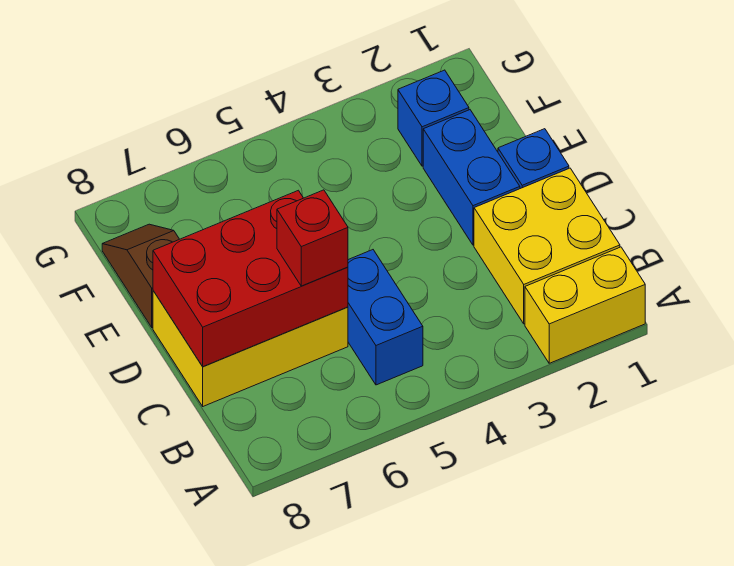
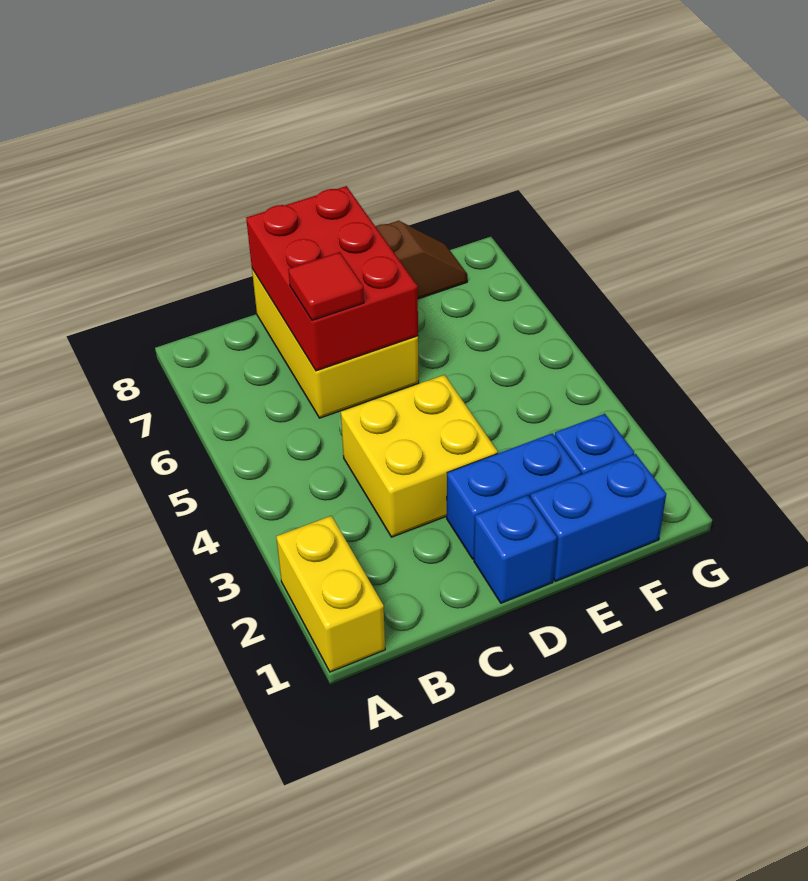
yellow 2x2 brick [474,168,620,324] -> yellow 2x2 brick moved to [341,375,498,537]
blue 1x2 brick [348,250,423,385] -> blue 1x2 brick moved to [530,454,666,581]
red 1x1 brick [277,190,348,286] -> red 1x1 tile [288,252,364,320]

